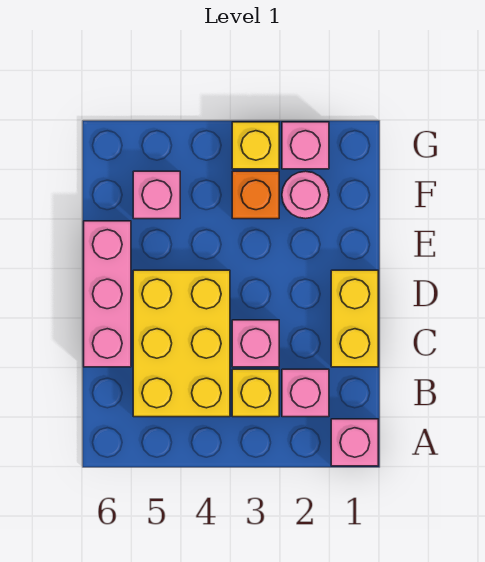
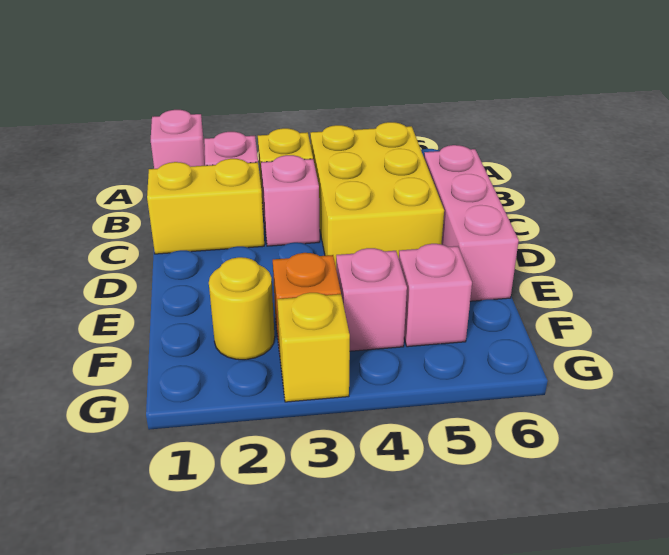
yellow 1x2 brick [331,270,378,367] -> yellow 1x2 brick turned to [147,159,264,254]
pink 1x1 round brick [282,171,329,219] -> yellow 1x1 round brick [209,257,275,360]
pink 1x1 brick [282,122,329,169] -> pink 1x1 brick moved to [336,248,407,351]

